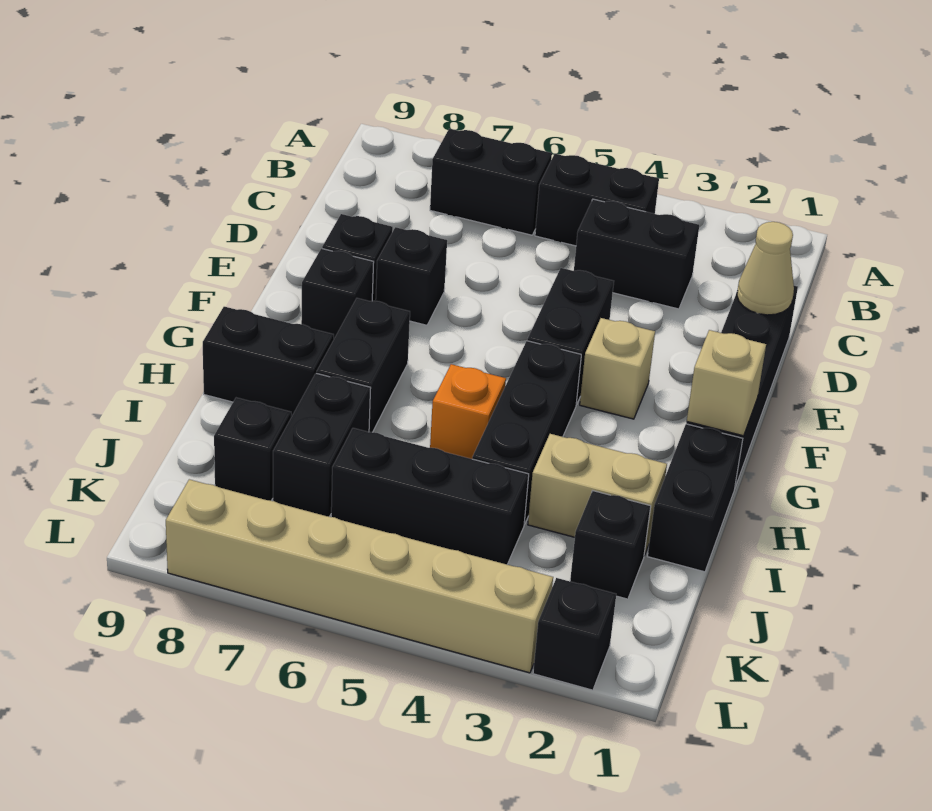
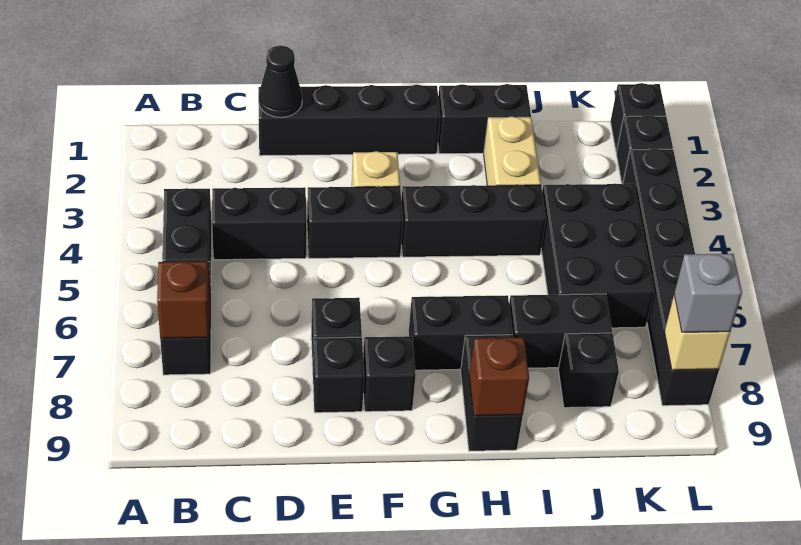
none -> brown 1x1 brick [157,261,209,338]
black 1x2 brick [574,199,699,309] -> black 1x2 brick turned to [212,187,307,260]
tan 1x1 cone [737,222,794,315] -> black 1x1 cone [259,45,302,117]
tan 1x1 brick [687,330,766,436] -> tan 1x1 brick moved to [664,296,730,370]
orange 1x1 brick [430,364,506,459] -> none
none -> brown 1x1 brick [469,338,529,416]
black 1x1 brick [570,491,651,599] -> black 1x1 brick moved to [610,83,666,152]
black 1x3 brick [331,428,529,564] -> black 2x3 brick [541,184,654,328]
tan 1x6 brick [166,479,553,673] -> black 1x6 brick [623,149,719,406]
none -> grey 1x1 brick [674,254,742,332]

